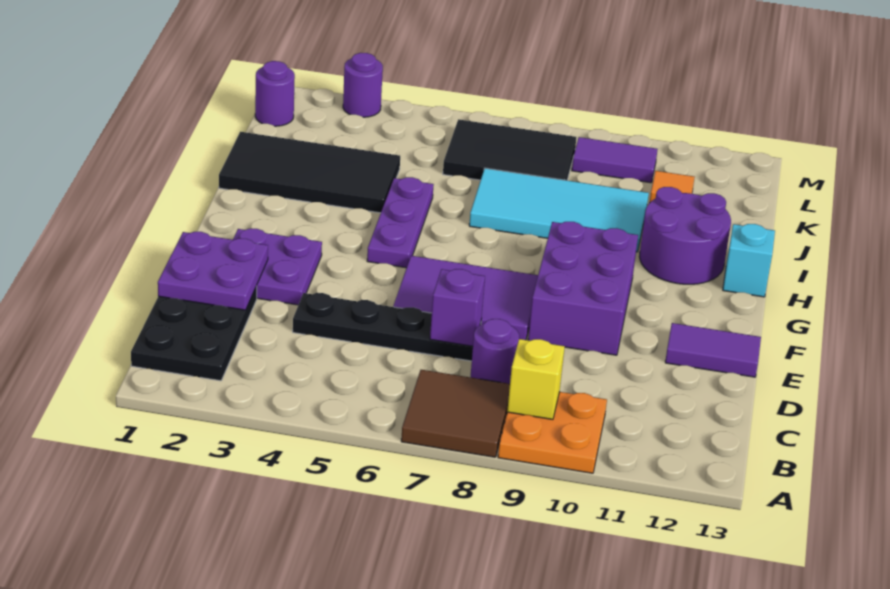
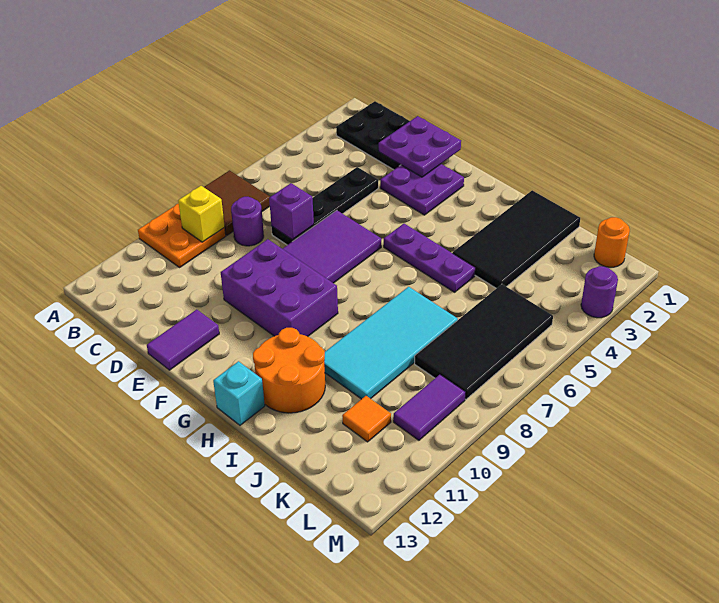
purple 2x2 round brick [639,187,731,284] -> orange 2x2 round brick [253,328,325,413]
black 2x3 tile [443,119,576,180] -> black 2x4 tile [415,284,553,399]
purple 1x1 round brick [255,61,295,126] -> orange 1x1 round brick [594,217,630,267]

